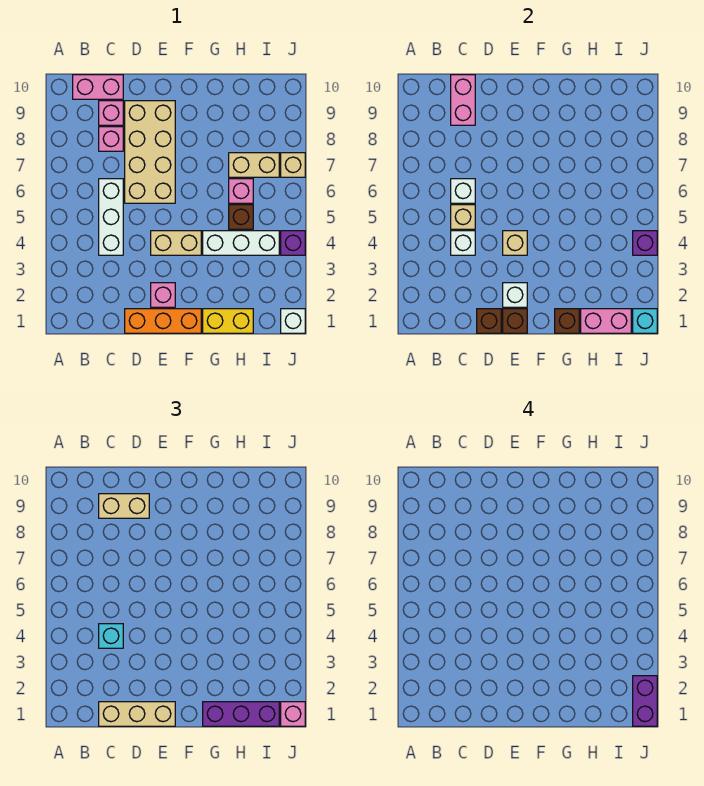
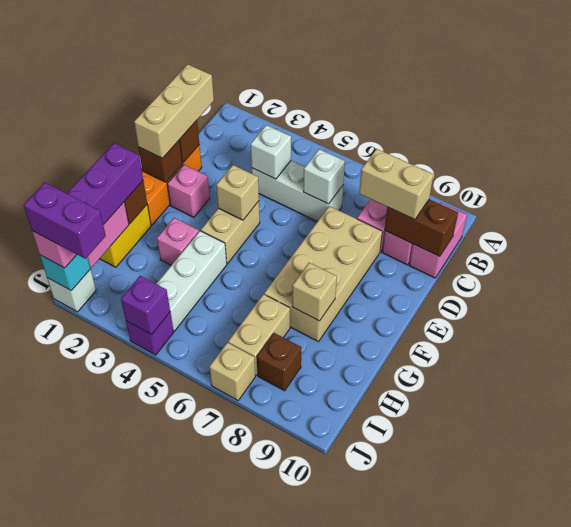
cyan 1x1 brick [99,624,123,648] -> none
tan 1x1 brick [451,205,475,229] -> tan 1x1 brick moved to [292,263,337,321]
pink 1x2 brick [451,75,475,125] -> brown 1x2 brick [385,199,458,256]
tan 1x2 brick [99,494,149,518] -> tan 1x2 brick turned to [359,149,433,220]
tan 2x4 brick [125,101,175,203] -> tan 2x4 brick turned to [264,206,382,342]
white 1x1 brick [503,283,527,307] -> none
brown 1x1 brick [229,205,253,229] -> brown 1x1 brick moved to [257,333,301,391]
pink 1x1 brick [229,179,253,203] -> pink 1x1 brick moved to [157,218,199,265]

